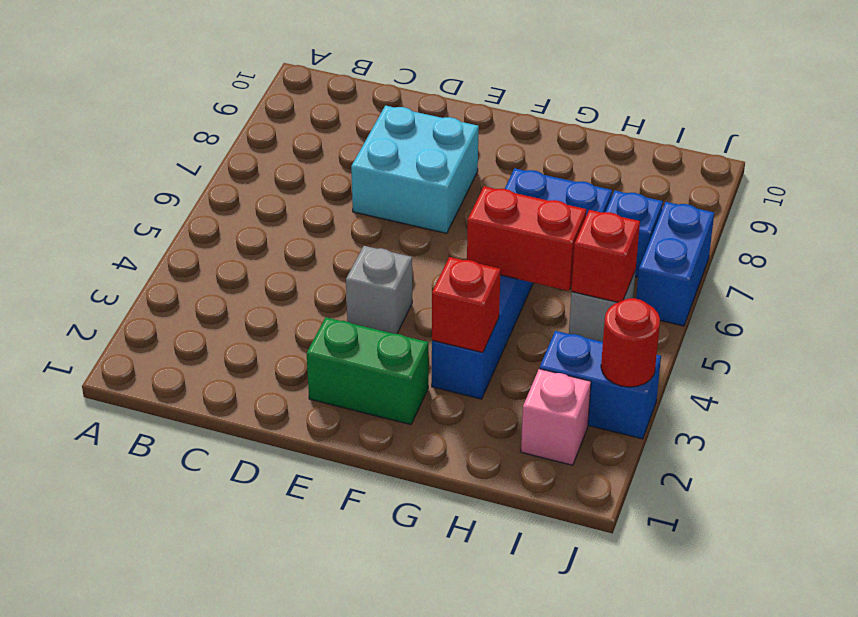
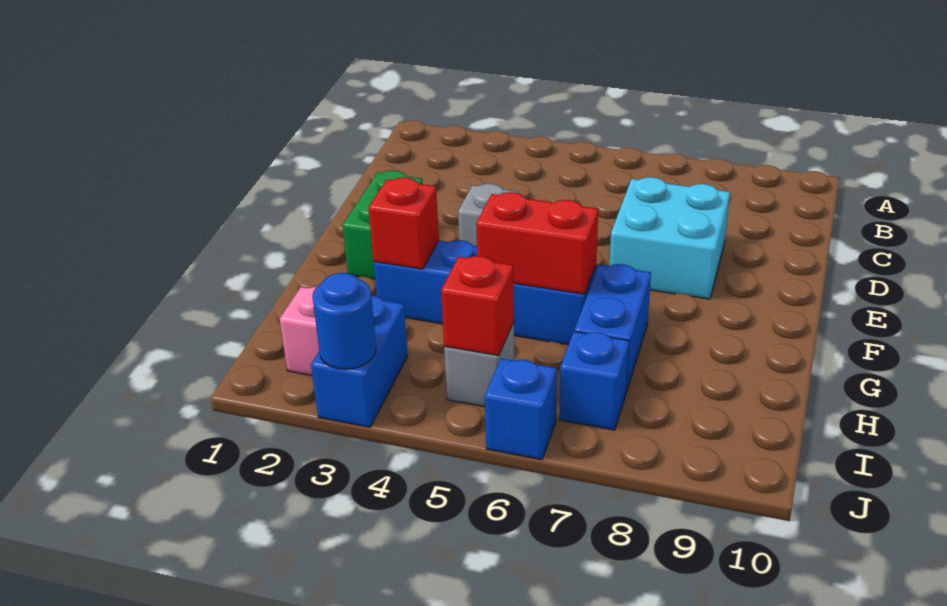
red 1x2 brick [467,186,586,291] -> red 1x2 brick turned to [476,192,598,294]
red 1x1 round brick [601,298,660,387] -> blue 1x1 round brick [312,273,376,369]
blue 1x2 brick [636,202,714,326] -> blue 1x1 brick [485,359,557,460]

